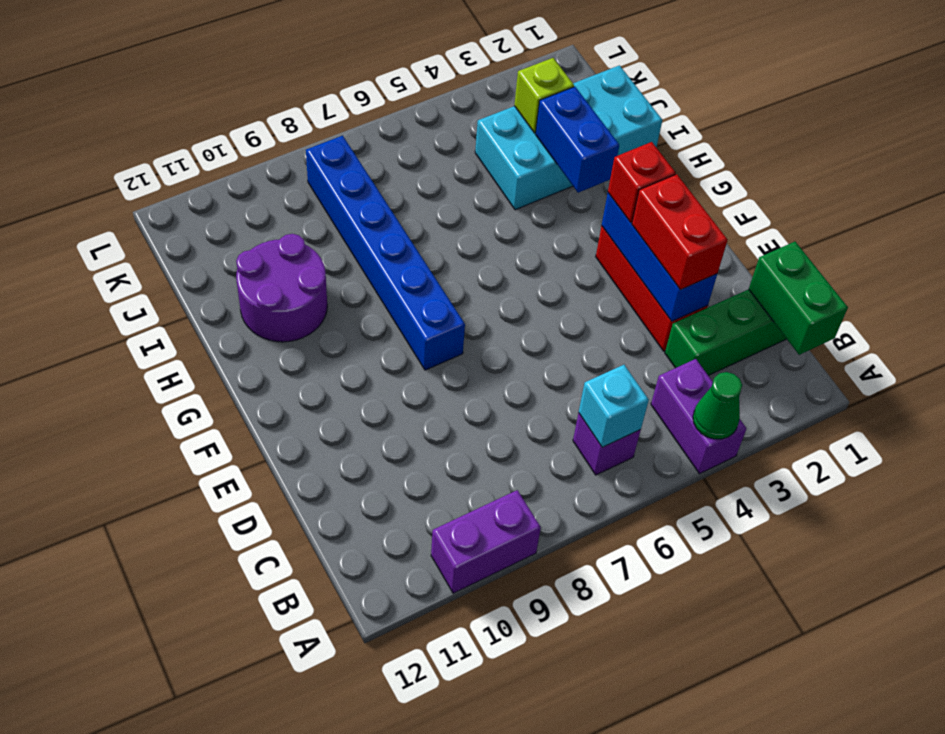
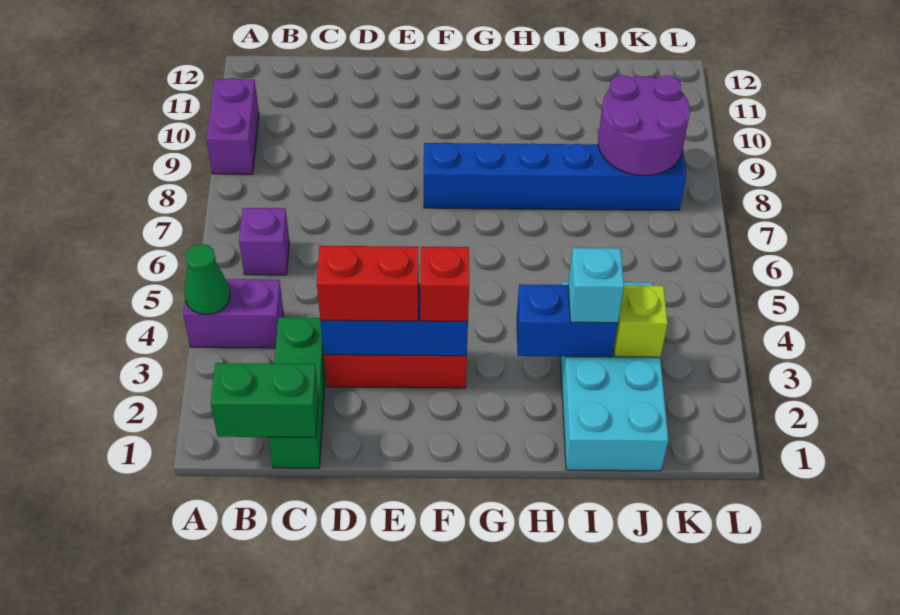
cyan 1x1 brick [579,365,649,447] -> cyan 1x1 brick moved to [568,248,624,323]
purple 2x2 round brick [236,234,327,342] -> purple 2x2 round brick moved to [598,75,690,176]

